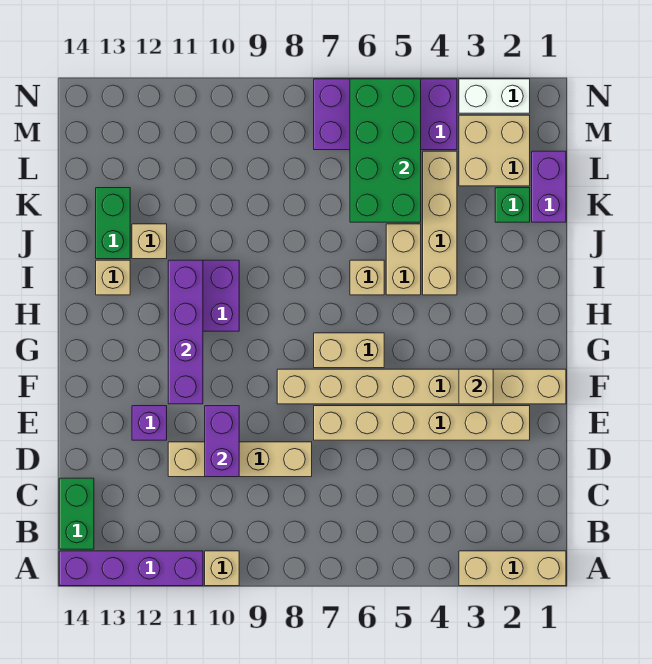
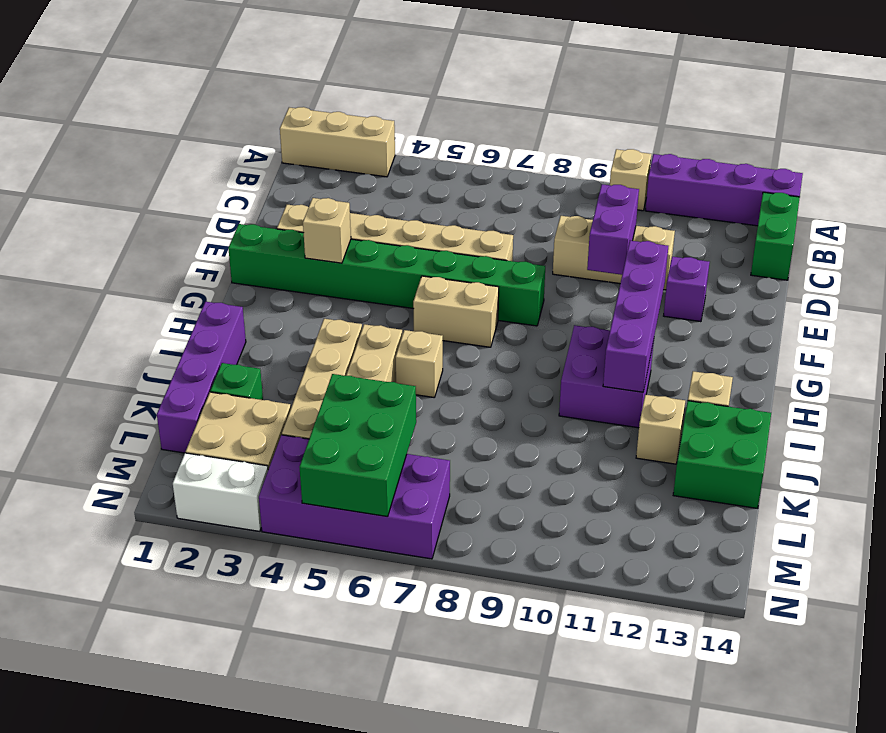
tan 1x4 brick [168,442,312,477] -> tan 1x3 brick [553,216,675,290]
tan 1x8 brick [277,369,566,404] -> green 1x8 brick [228,224,545,326]
green 1x2 brick [96,188,130,259] -> green 2x2 brick [673,401,771,508]
purple 1x2 brick [532,151,566,222] -> purple 1x4 brick [157,302,246,453]
green 2x4 brick [350,79,421,222] -> green 2x3 brick [300,374,416,517]

